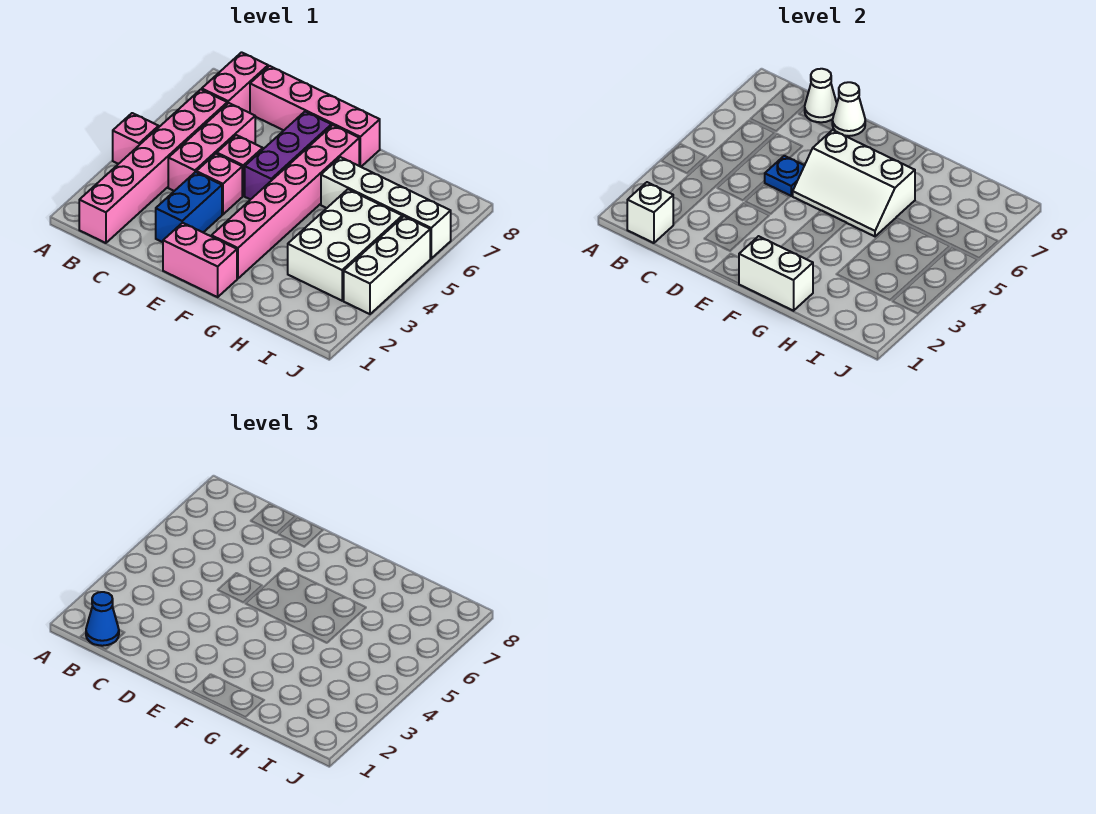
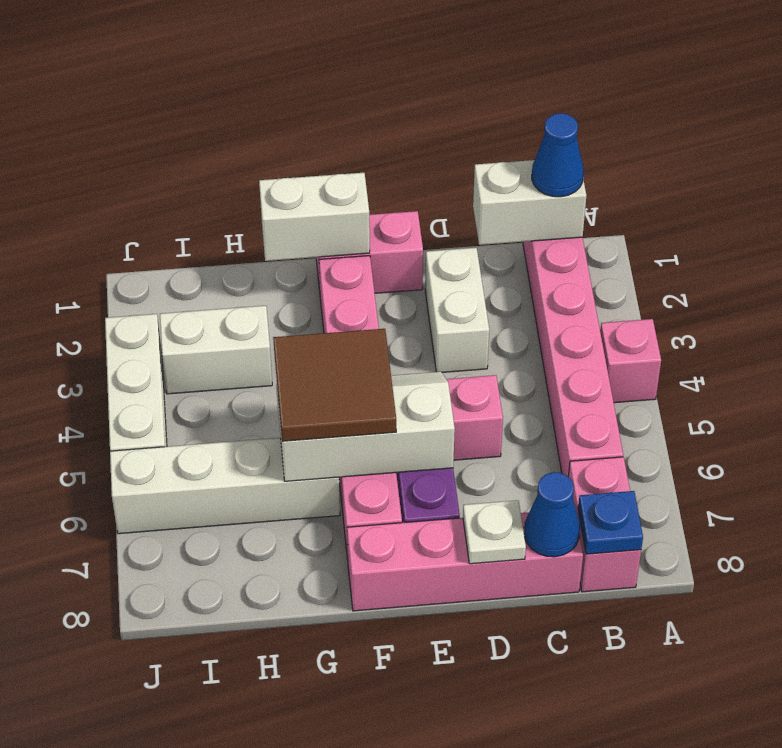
white 1x1 brick [627,182,673,243] -> white 1x2 brick [473,160,586,245]
pink 1x3 brick [168,103,255,191] -> none
white 1x1 cone [805,69,837,122] -> blue 1x1 cone [524,472,580,557]
blue 1x2 brick [156,172,222,242] -> white 1x2 brick [425,248,489,372]
pink 1x1 brick [196,154,242,214] -> none
blue 1x1 plate [765,156,804,196] -> blue 1x1 plate moved to [578,491,643,554]
white 1x1 cone [832,82,865,136] -> white 1x1 plate [463,500,526,564]
none -> brown 2x2 tile [273,329,396,441]
white 2x3 brick [288,189,402,301] -> white 1x2 brick [160,306,272,394]

